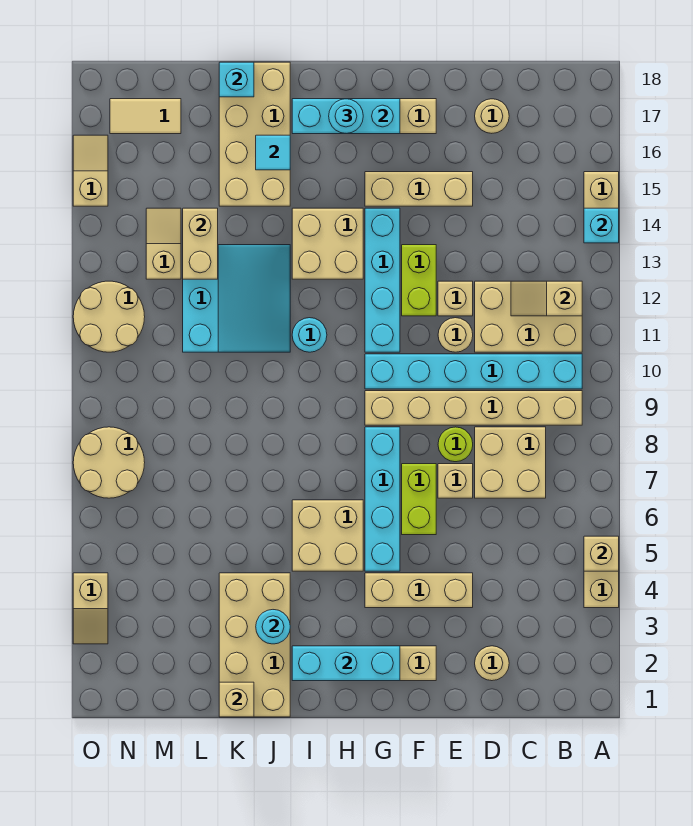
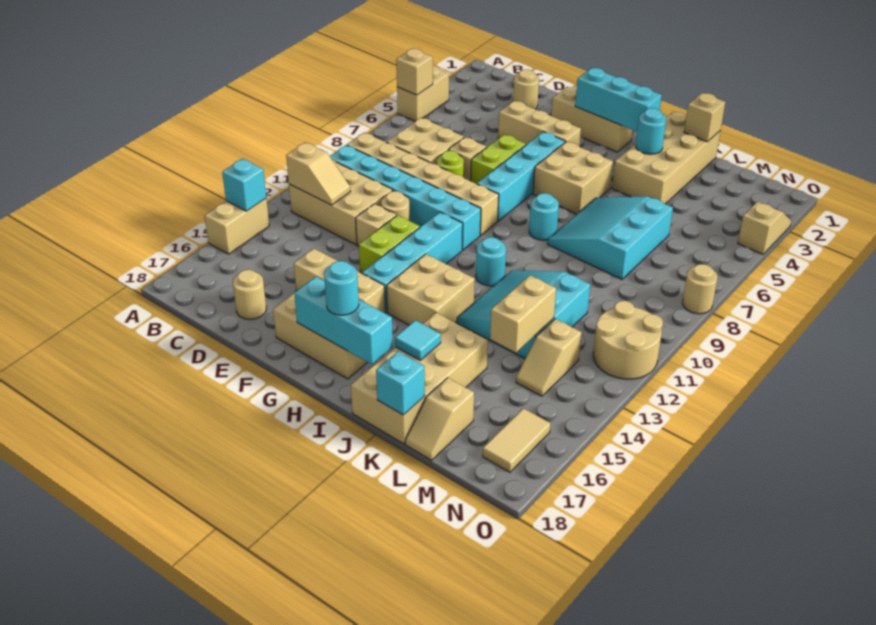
none -> cyan 1x1 round brick [529,193,559,240]
none -> cyan 3x3 slope [548,196,673,279]
tan 1x2 tile [110,99,181,134] -> tan 1x2 tile turned to [483,408,550,472]
tan 2x2 round brick [73,427,145,498] -> tan 1x1 round brick [682,264,718,314]
tan 1x2 slope [73,135,108,206] -> tan 1x2 slope moved to [405,378,474,460]

